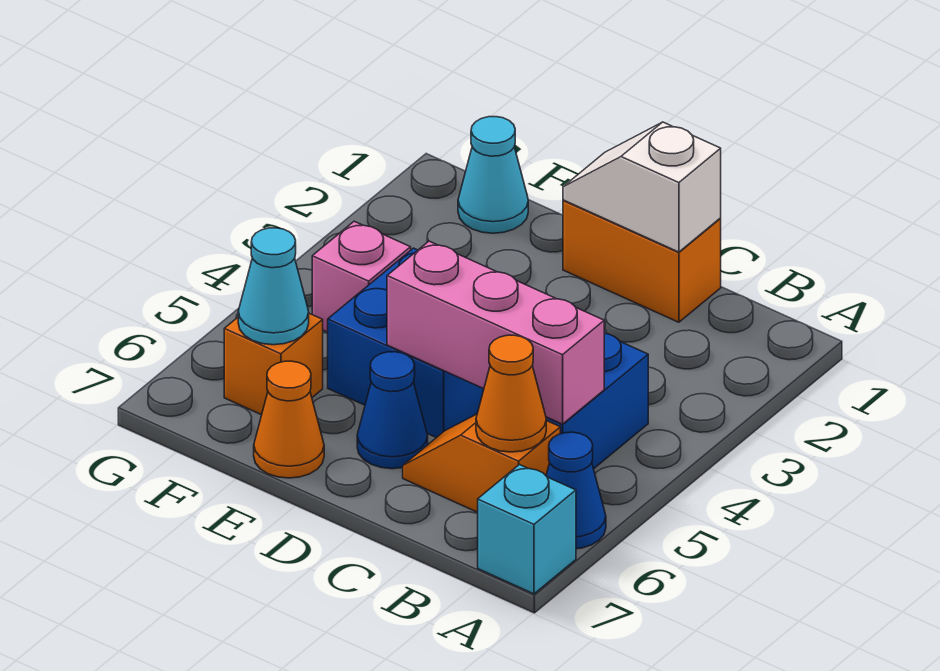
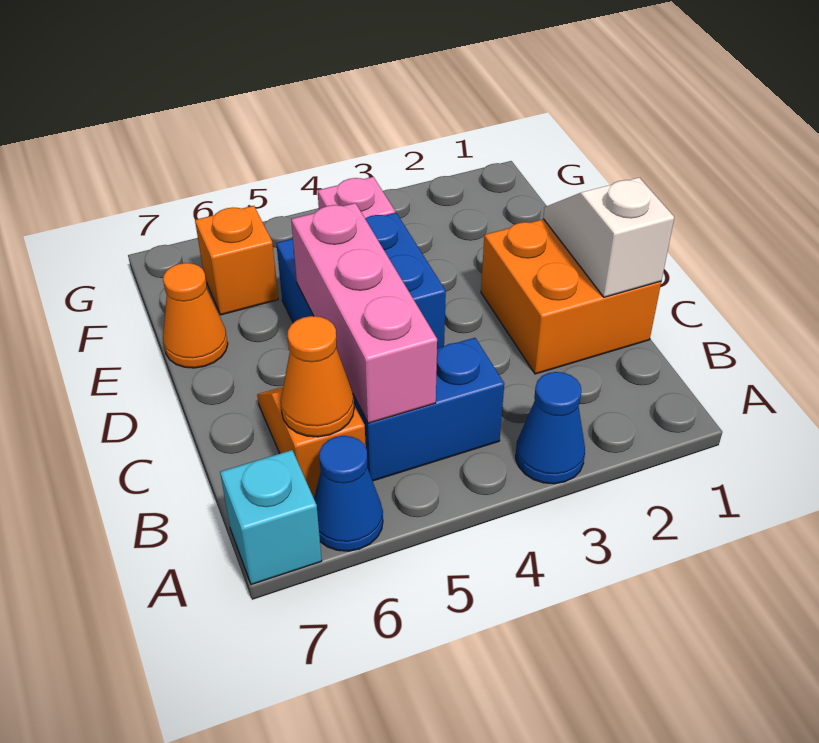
orange 1x2 brick [563,200,721,322] -> orange 2x2 brick [481,219,661,374]
blue 1x1 cone [357,352,428,469] -> blue 1x1 cone moved to [516,372,585,484]
cyan 1x1 cone [458,117,528,233] -> none
cyan 1x1 cone [238,228,309,345] -> none

